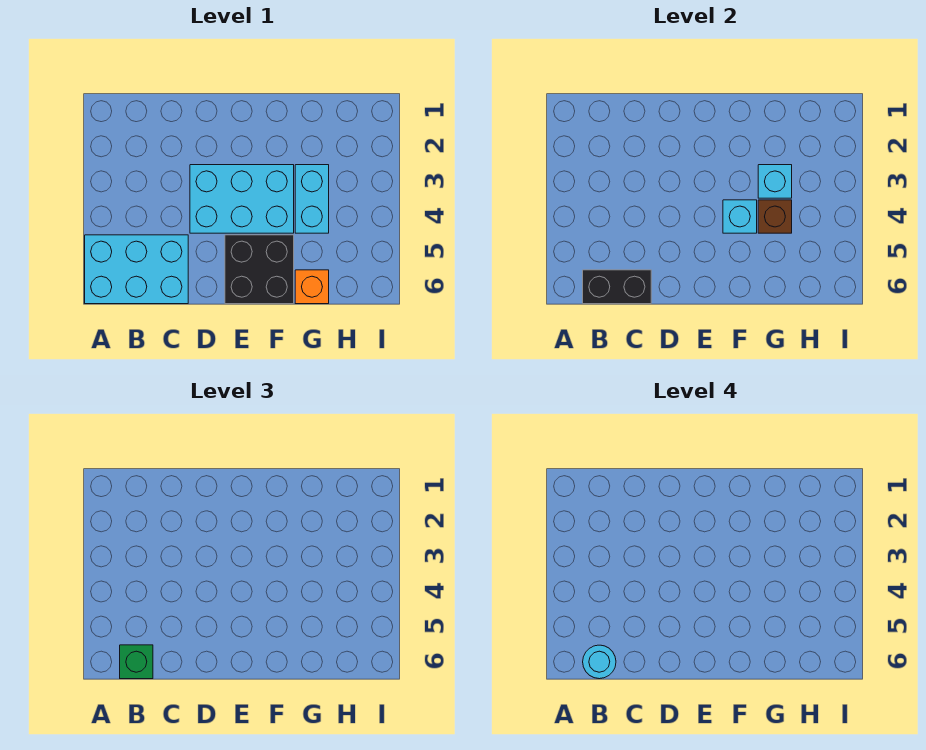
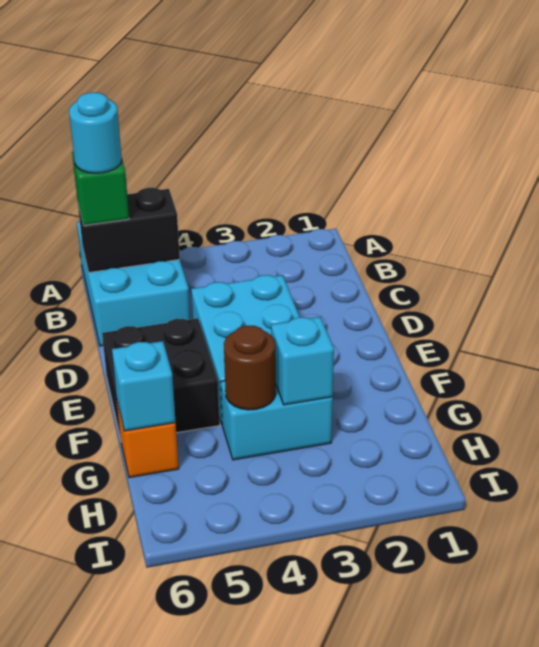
black 1x2 brick [583,270,651,304] -> black 1x2 brick turned to [78,188,180,273]
cyan 1x1 brick [723,200,757,233] -> cyan 1x1 brick moved to [112,341,176,431]
brown 1x1 brick [758,200,792,233] -> brown 1x1 round brick [224,326,276,410]

